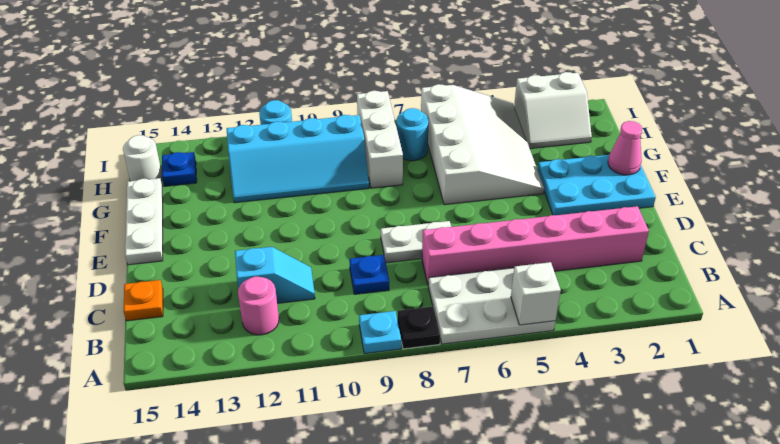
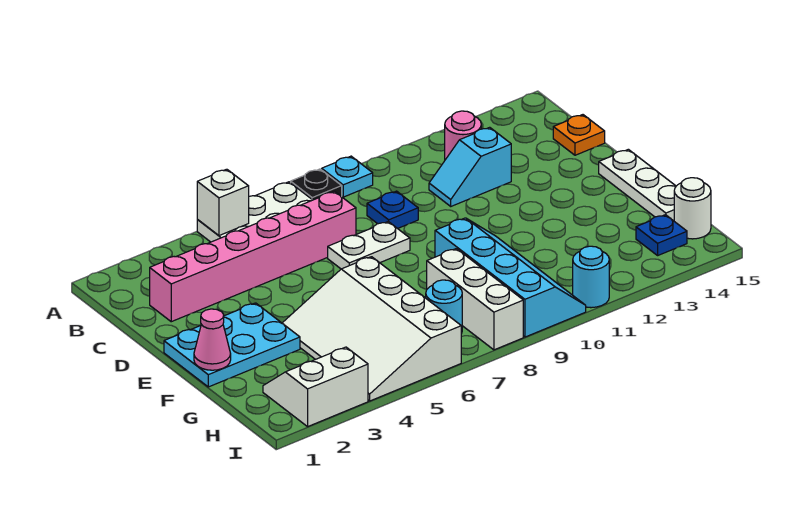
cyan 2x4 slope [227,115,369,203] -> cyan 2x4 slope turned to [435,218,586,337]

